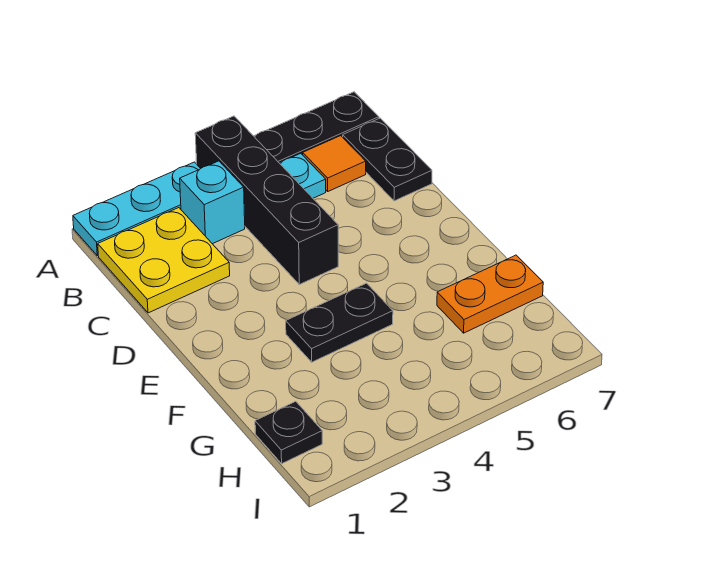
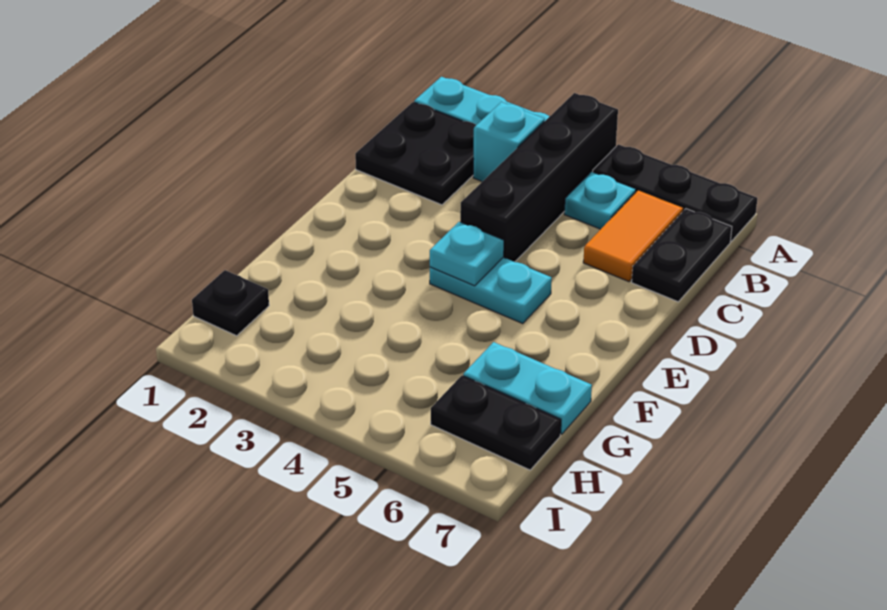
yellow 2x2 plate [98,208,230,313] -> black 2x2 plate [355,102,476,205]
orange 1x1 tile [303,136,366,191] -> orange 1x2 tile [583,190,683,282]
none -> cyan 1x2 plate [430,257,552,324]
none -> cyan 1x1 plate [430,222,504,286]
black 1x2 plate [286,283,393,362] -> black 1x2 plate moved to [431,376,561,470]
orange 1x2 plate [437,255,543,333] -> cyan 1x2 plate [463,342,592,434]

